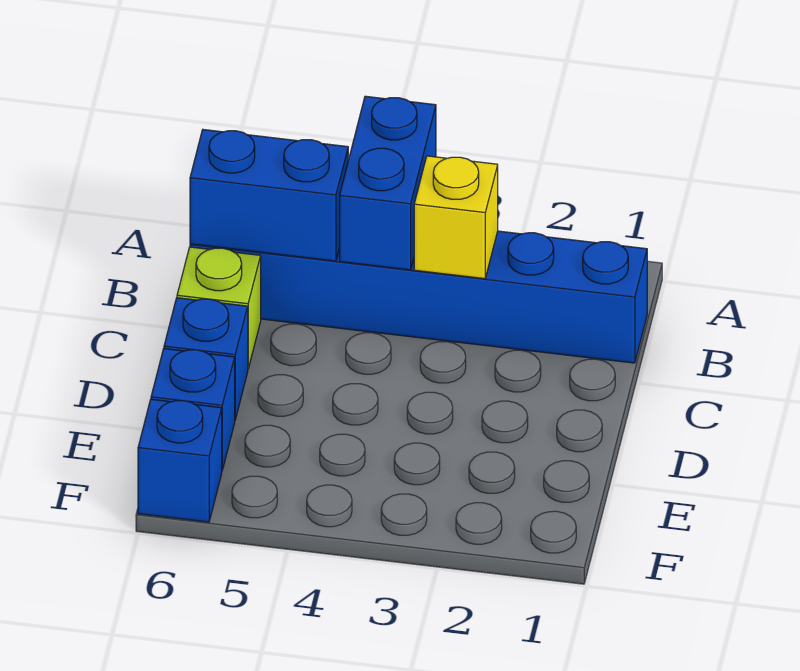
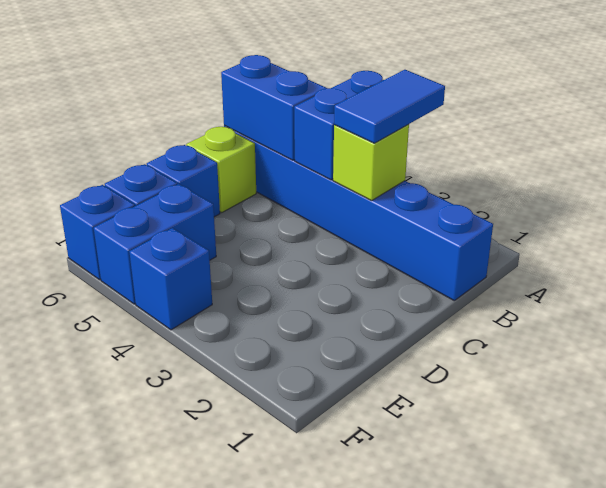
none -> blue 1x2 tile [334,70,445,143]
yellow 1x1 brick [414,156,498,279] -> lime 1x1 brick [333,124,409,201]
none -> blue 1x2 brick [94,184,216,304]
none -> blue 1x1 brick [129,228,212,330]

